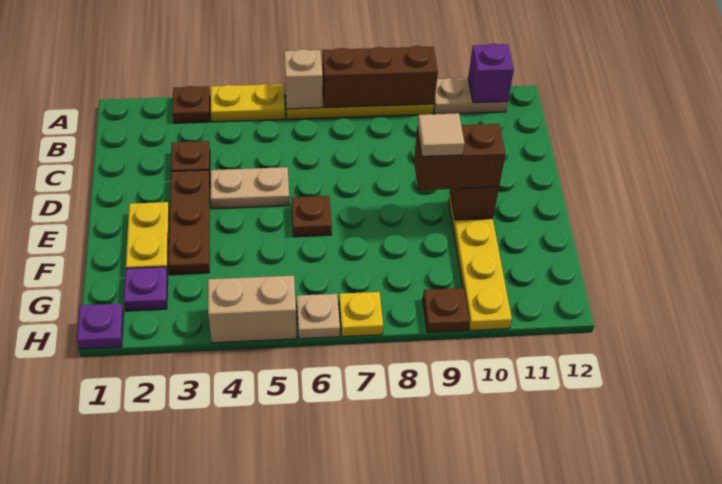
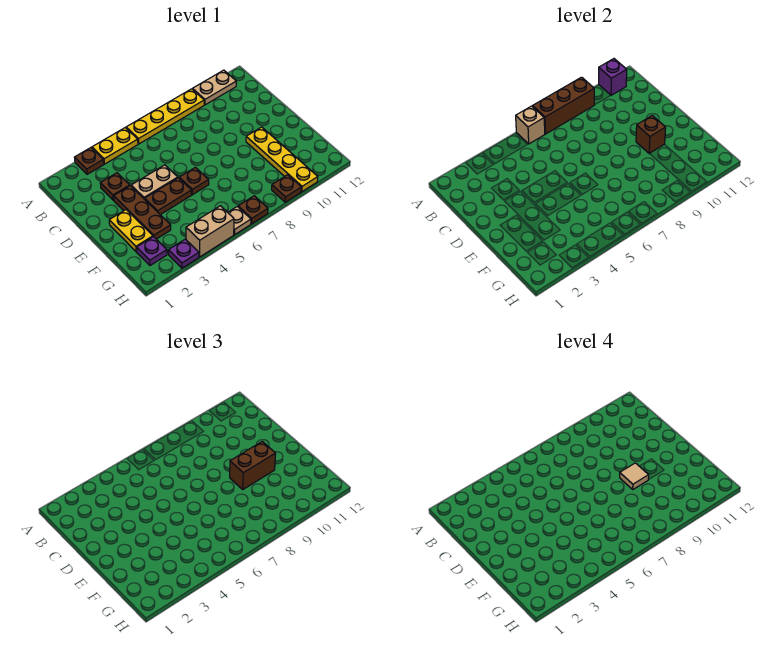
none -> brown 1x2 plate [145,178,192,215]
purple 1x1 plate [77,303,124,349] -> purple 1x1 plate moved to [168,239,199,268]
yellow 1x1 plate [339,292,383,337] -> brown 1x1 plate [238,196,268,224]

